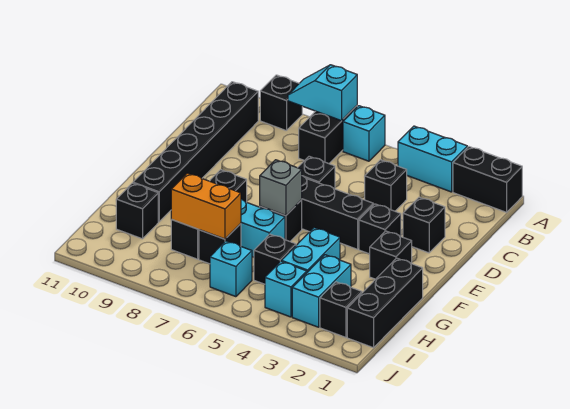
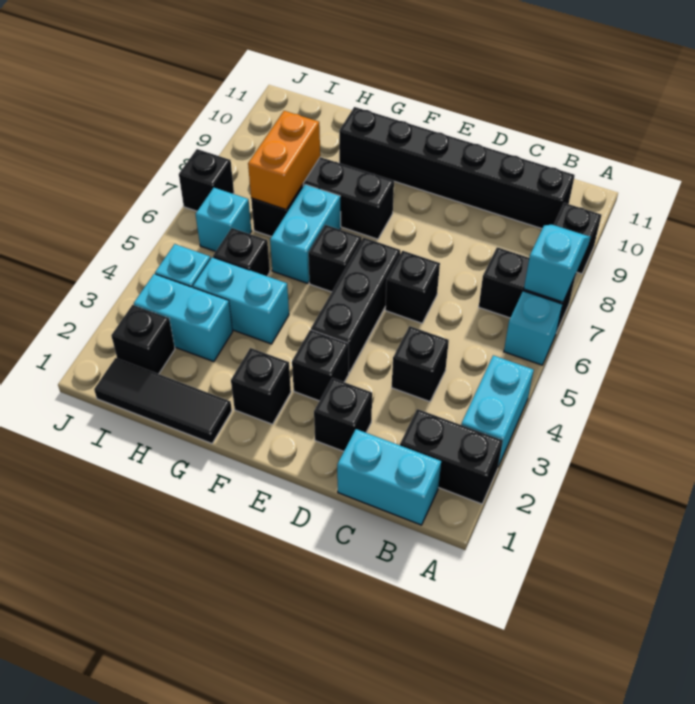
black 1x2 brick [453,147,522,212] -> black 1x2 brick turned to [400,409,503,504]
none -> cyan 1x2 brick [337,429,441,525]
grey 1x1 brick [260,160,302,216] -> none
black 1x3 brick [347,258,423,348] -> black 1x3 tile [94,358,232,443]
black 1x1 brick [116,183,158,239] -> black 1x1 brick moved to [179,149,234,211]

